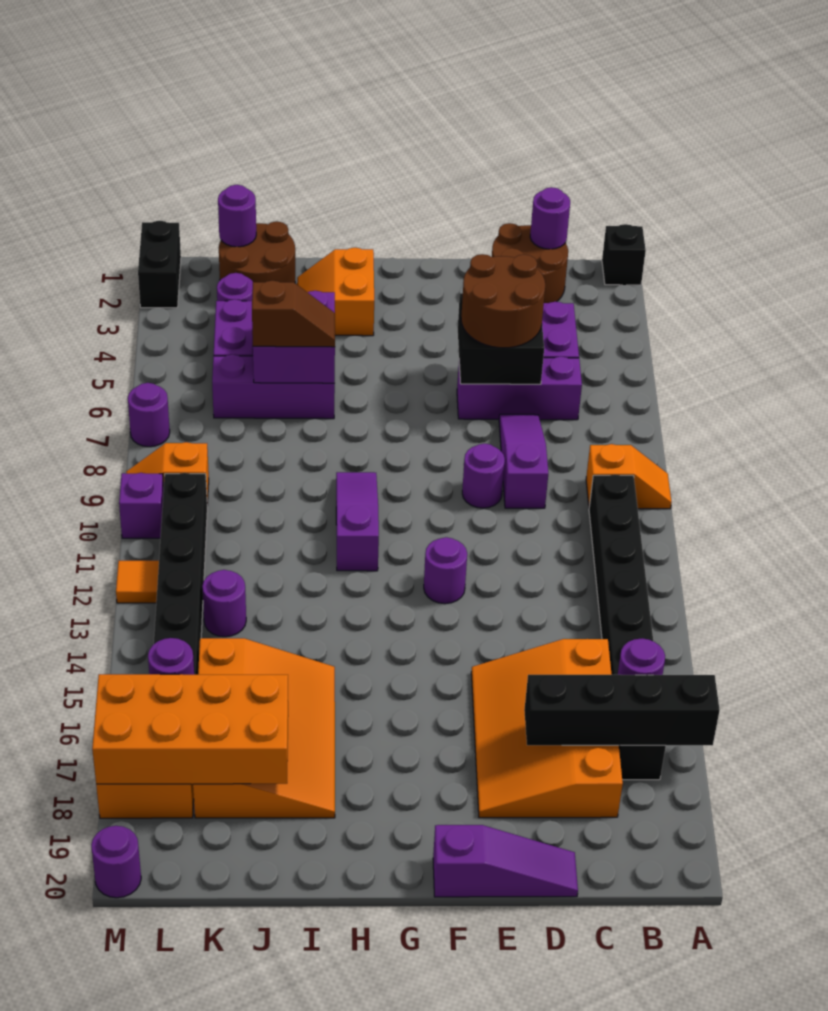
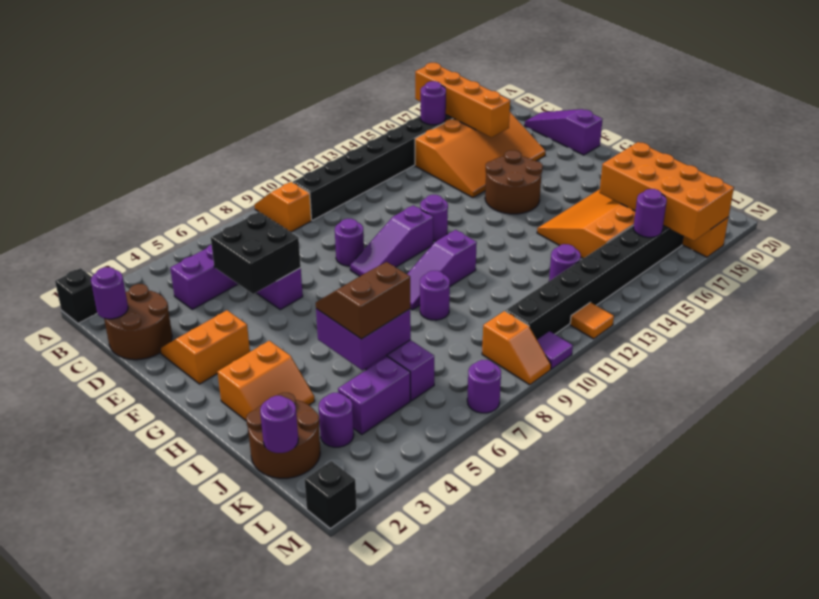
black 1x4 brick [524,675,720,746] -> orange 1x4 brick [415,63,510,138]
brown 2x2 round brick [461,254,545,348] -> brown 2x2 round brick moved to [485,150,543,214]
purple 1x3 slope [499,414,548,508] -> purple 1x3 slope moved to [350,205,433,276]
none -> orange 2x2 slope [160,310,250,384]
brown 1x2 slope [252,281,335,347] -> brown 2x2 slope [316,262,410,339]
black 1x2 brick [138,221,181,308] -> black 1x1 brick [304,461,357,528]
purple 1x1 brick [119,473,164,538] -> purple 1x1 tile [537,331,573,369]
purple 1x1 round brick [91,826,141,898] -> purple 1x1 round brick moved to [420,271,450,320]

